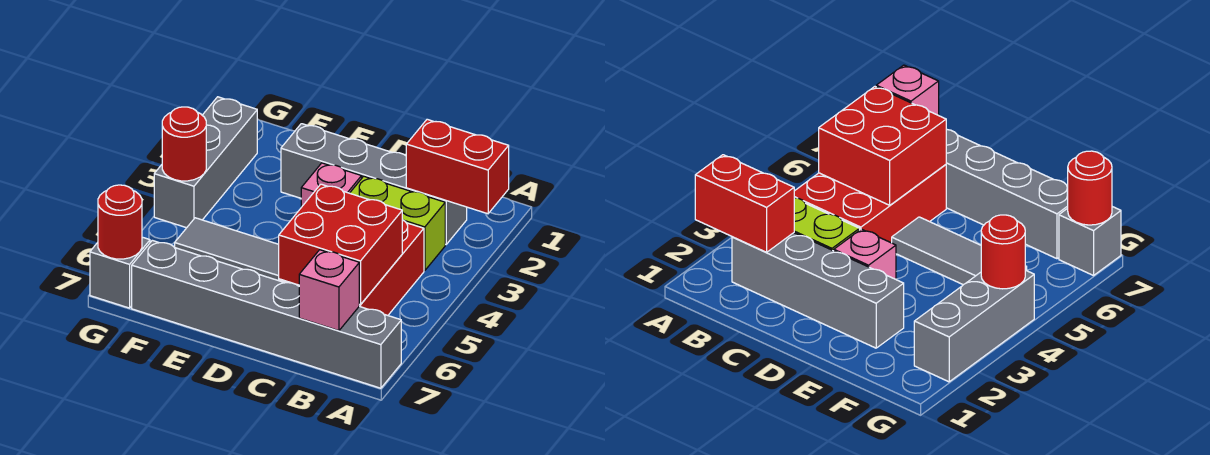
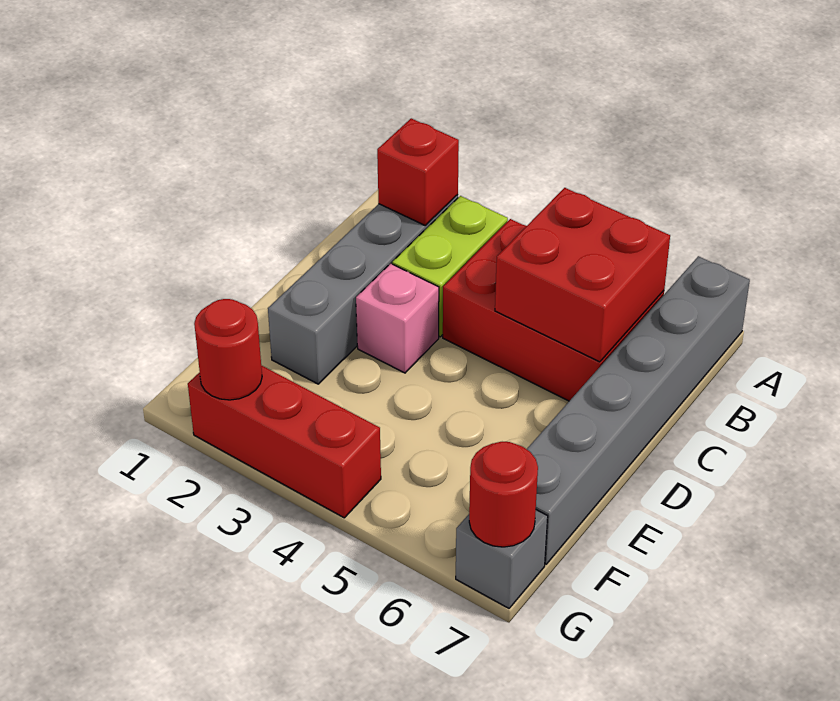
red 1x2 brick [406,119,509,214] -> red 1x1 brick [377,118,459,226]
pink 1x1 brick [299,250,359,331] -> none
grey 1x3 tile [175,218,279,281] -> none
grey 1x3 brick [154,97,257,228] -> red 1x3 brick [188,365,381,518]
red 1x1 round brick [162,107,206,181] -> red 1x1 round brick moved to [194,299,262,400]

